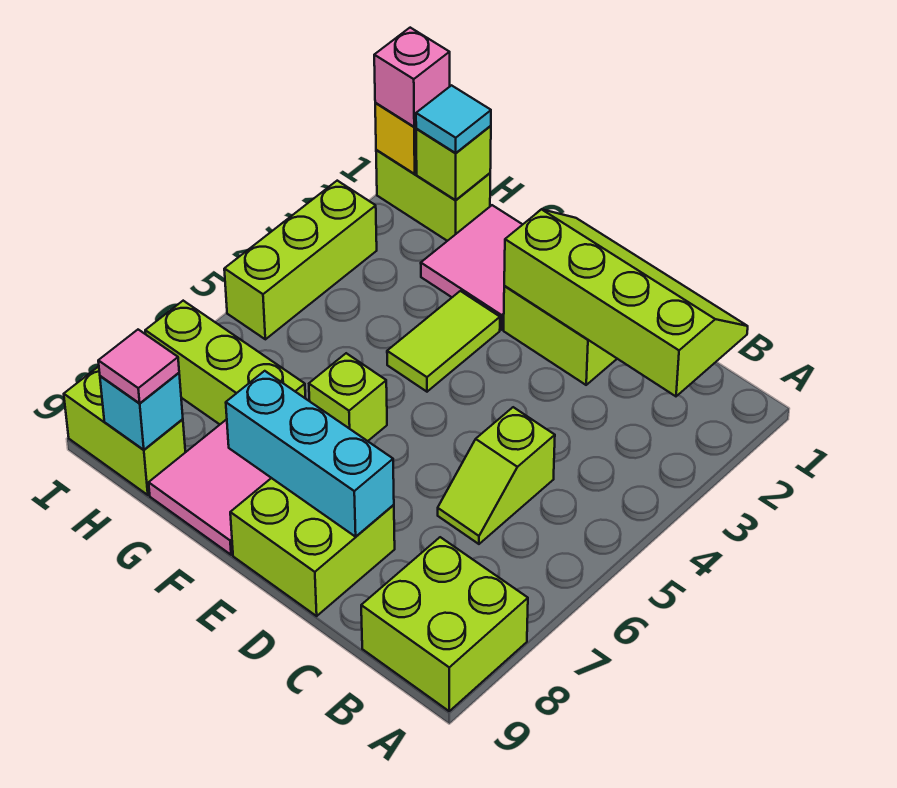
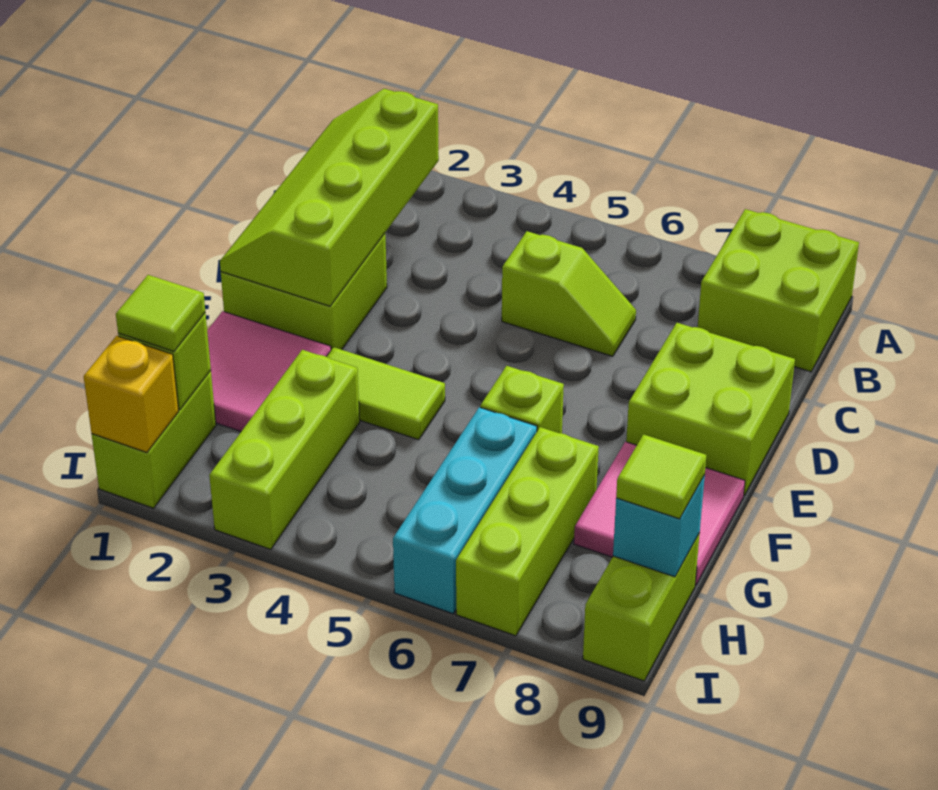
cyan 1x3 brick [226,371,394,537] -> cyan 1x3 brick moved to [393,407,537,614]
cyan 1x1 tile [416,85,491,153] -> lime 1x1 tile [116,275,205,351]
pink 1x1 tile [98,330,179,403] -> lime 1x1 tile [616,435,706,519]
pink 1x1 brick [374,28,450,127] -> none
lime 1x3 brick [224,181,377,339] -> lime 1x3 brick turned to [209,350,360,549]

